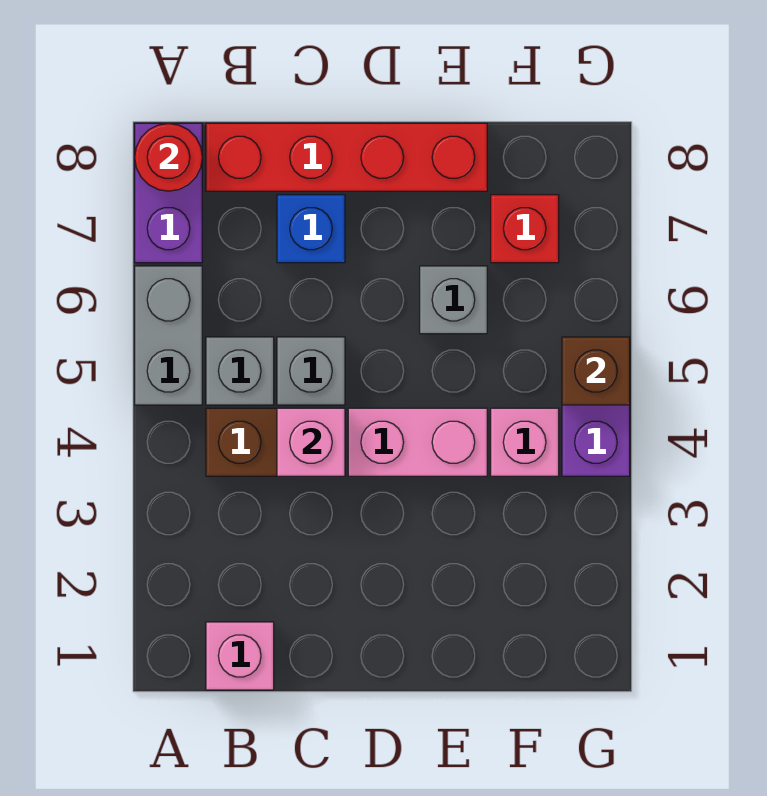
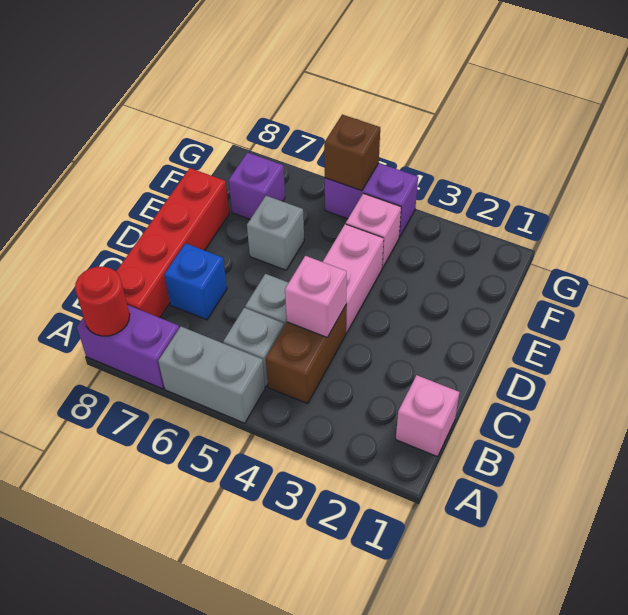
red 1x1 brick [491,195,559,263] -> purple 1x1 brick [228,153,285,219]

